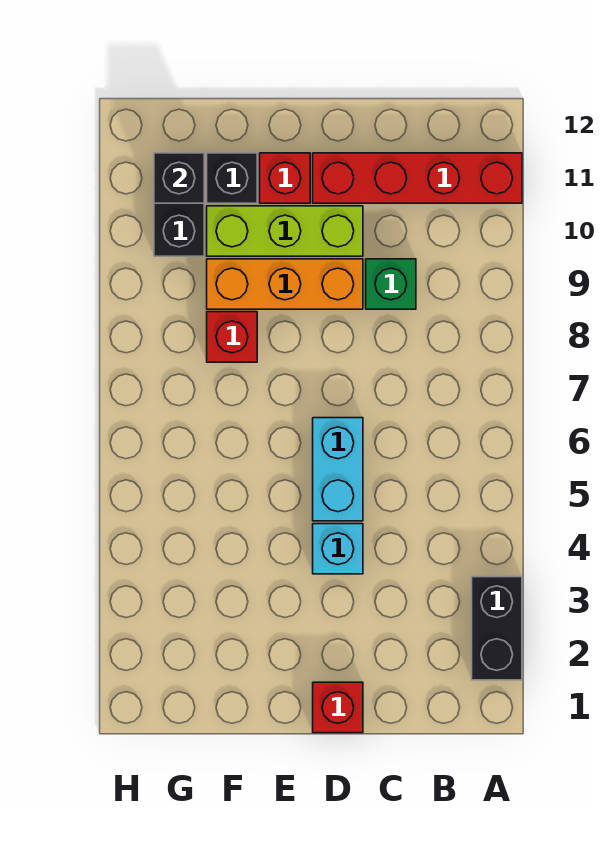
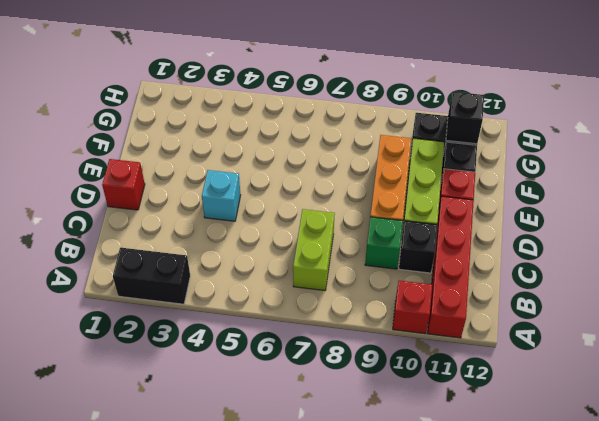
none -> lime 1x2 brick [293,209,335,291]
none -> black 1x1 brick [399,221,437,273]
cyan 1x2 brick [313,418,363,521] -> none
red 1x1 brick [207,312,257,362] -> red 1x1 brick moved to [393,281,432,334]

